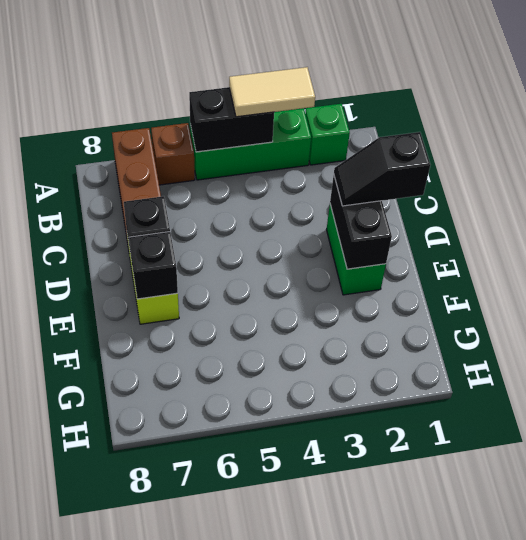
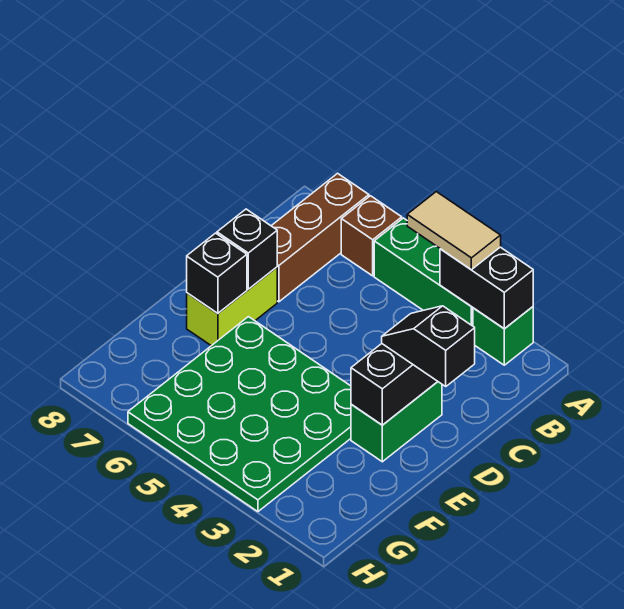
black 1x2 brick [189,87,274,152] -> black 1x2 brick moved to [440,247,533,329]
none -> green 4x4 plate [128,317,351,512]

